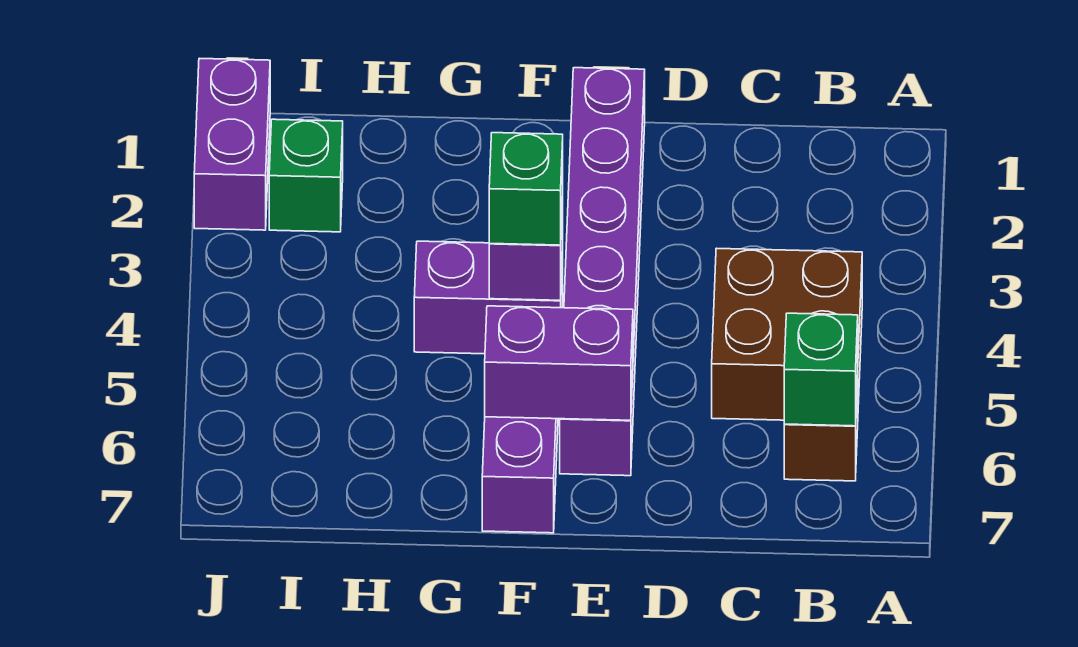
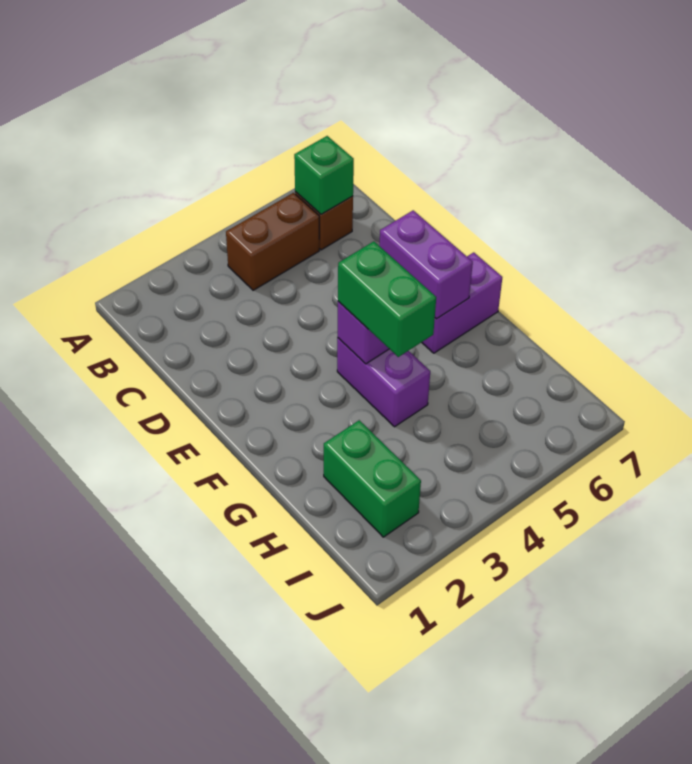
brown 2x2 brick [712,248,862,420] -> brown 1x2 brick [226,193,319,290]
purple 1x6 brick [560,68,645,476] -> none
green 1x1 brick [489,133,563,245] -> green 1x2 brick [338,241,436,357]
green 1x1 brick [269,119,343,232] -> green 1x2 brick [324,420,421,537]
purple 1x2 brick [194,58,270,230] -> none

